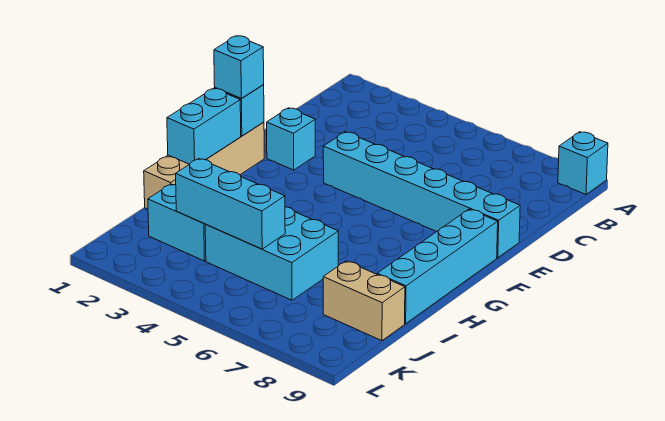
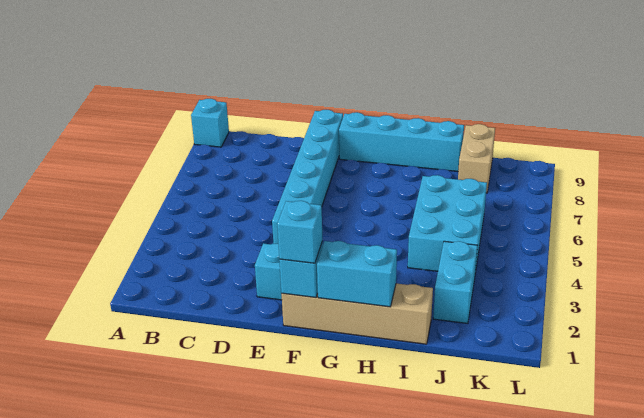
cyan 1x3 brick [176,159,285,249] -> none

